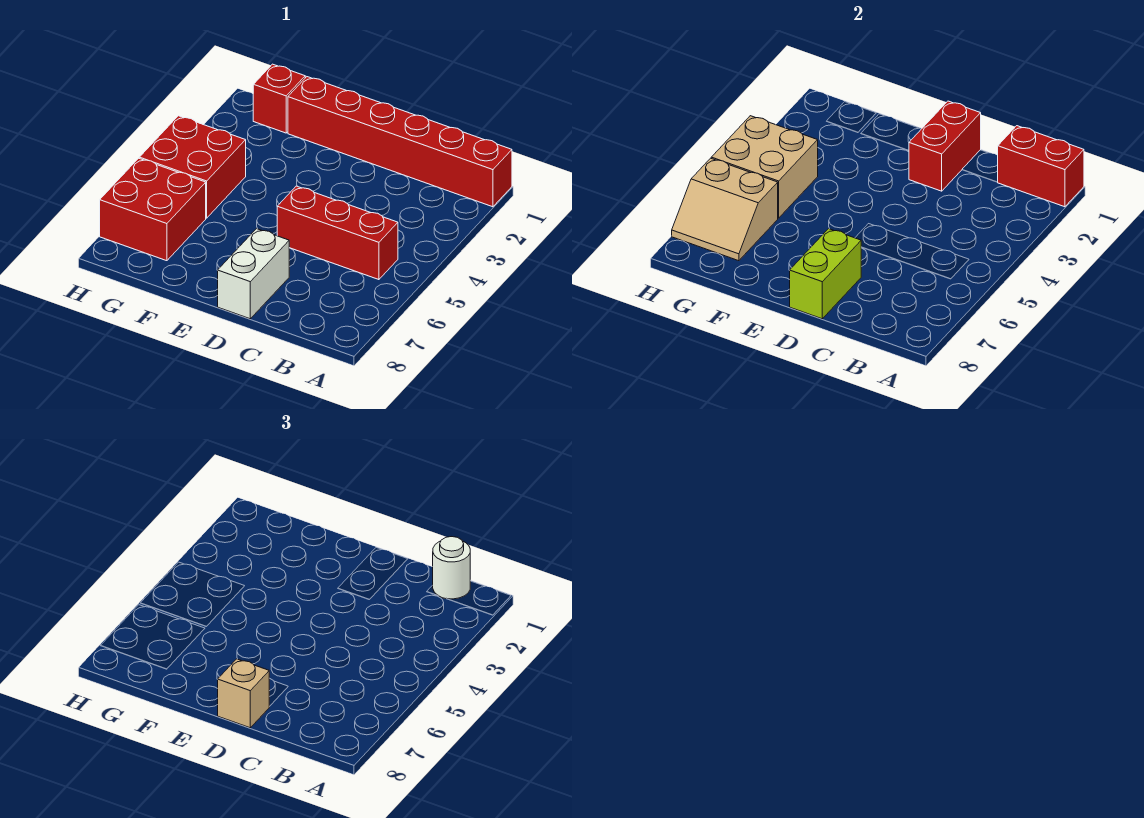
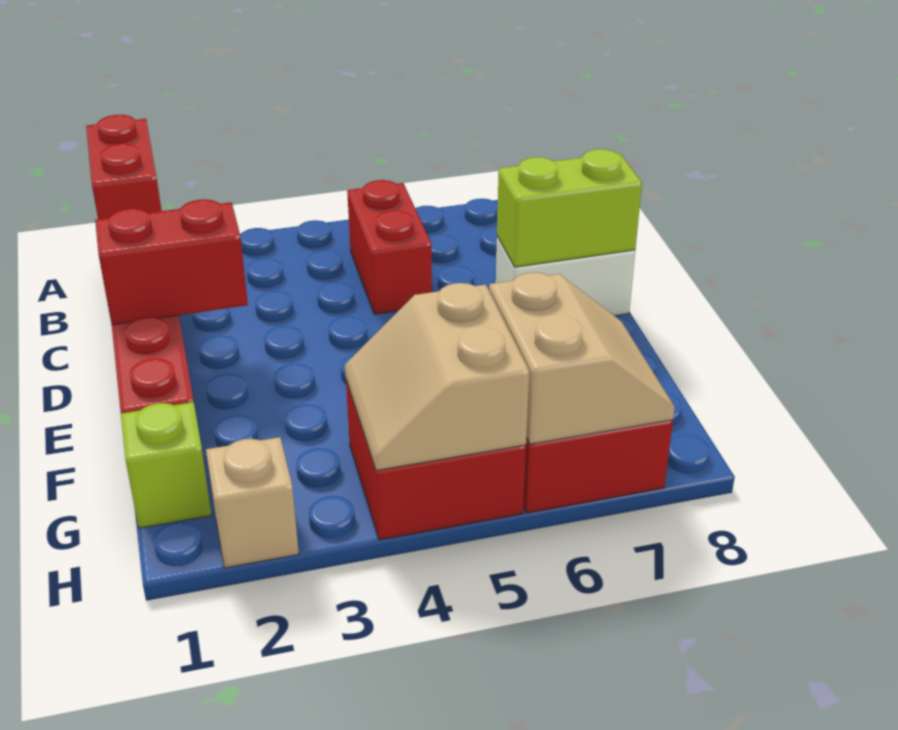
white 1x1 round brick [433,537,470,599] -> none
red 1x3 brick [277,186,398,280] -> red 1x2 brick [347,180,432,314]
tan 1x1 brick [218,659,269,728] -> tan 1x1 brick moved to [206,437,299,568]
red 1x1 brick [253,64,305,133] -> lime 1x1 brick [121,402,211,528]
tan 2x2 brick [711,116,818,218] -> tan 2x2 slope [345,283,529,471]

